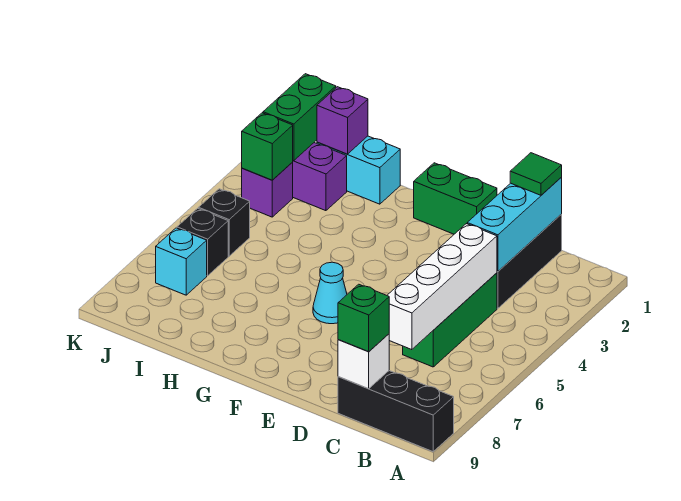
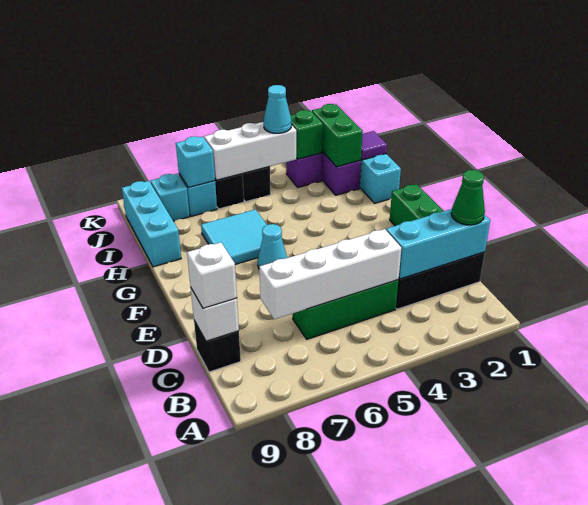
black 1x3 brick [338,371,454,452] -> black 1x1 brick [194,321,241,372]
green 1x1 tile [510,153,562,195] -> green 1x1 cone [451,170,485,225]
green 1x1 brick [338,284,389,352] -> white 1x1 brick [187,243,237,308]
none -> cyan 2x2 tile [201,210,267,265]
none -> cyan 1x3 brick [122,181,181,267]
purple 1x1 brick [317,87,368,154] -> purple 1x1 tile [361,131,387,160]
green 1x2 brick [263,74,336,161] -> green 1x2 brick turned to [312,104,363,167]
none -> white 1x3 brick [204,122,296,180]
none -> cyan 1x1 cone [263,85,292,133]
none -> cyan 1x1 brick [176,136,215,187]
none -> cyan 1x1 brick [151,174,190,221]

